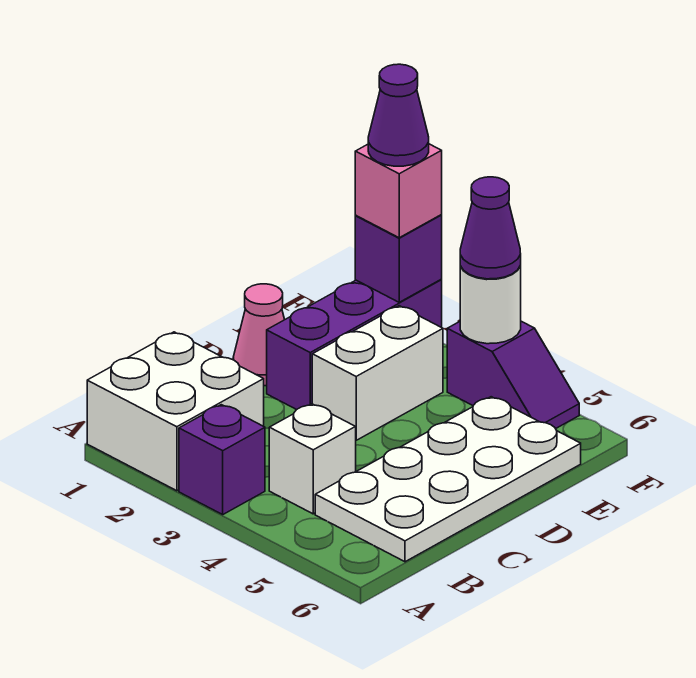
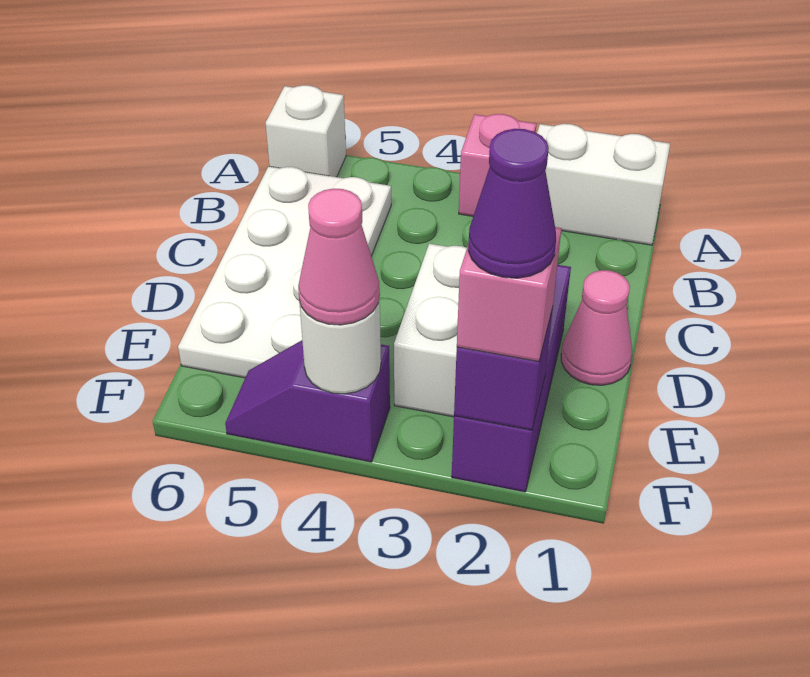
white 2x2 brick [87,332,264,491] -> white 1x2 brick [537,124,670,245]
purple 1x1 brick [179,405,265,514] -> pink 1x1 brick [459,114,536,216]
white 1x1 brick [269,404,356,514] -> white 1x1 brick moved to [266,85,346,177]
purple 1x1 cone [460,177,521,279] -> pink 1x1 cone [298,189,380,325]

